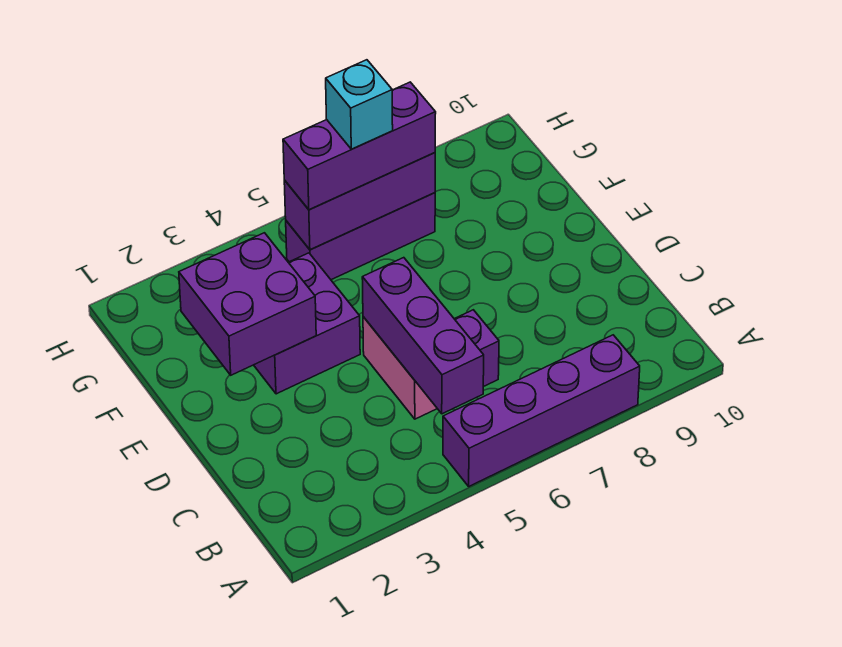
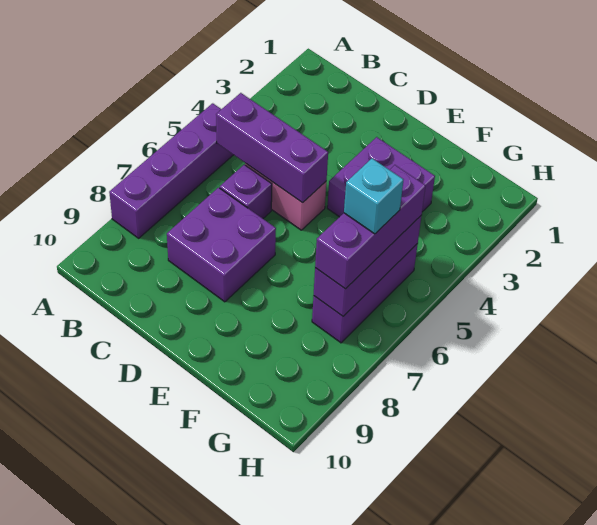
purple 2x2 brick [179,233,316,375] -> purple 2x2 brick moved to [167,188,276,302]

